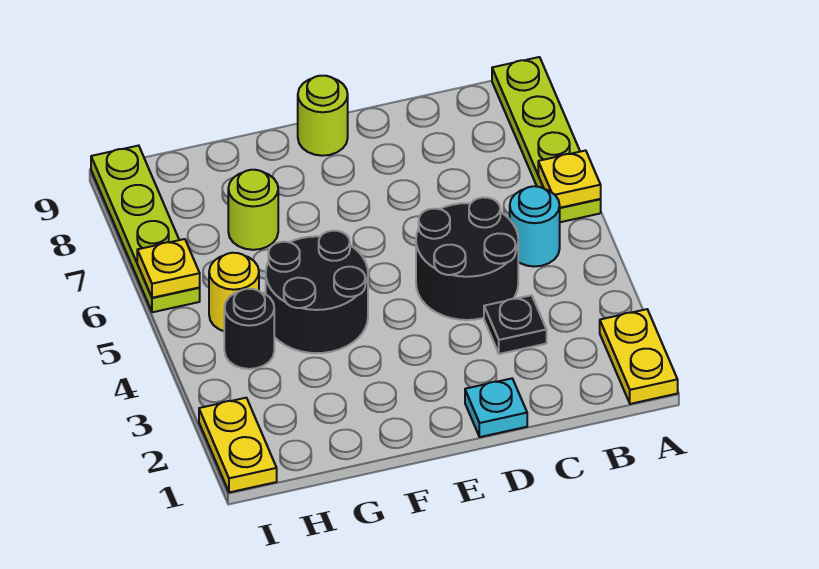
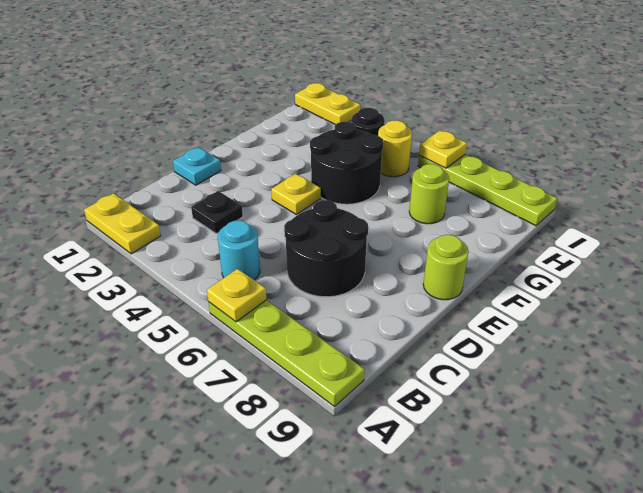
black 2x2 round brick [416,197,518,320] -> black 2x2 round brick moved to [284,200,368,297]
none -> yellow 1x1 plate [271,174,321,215]

